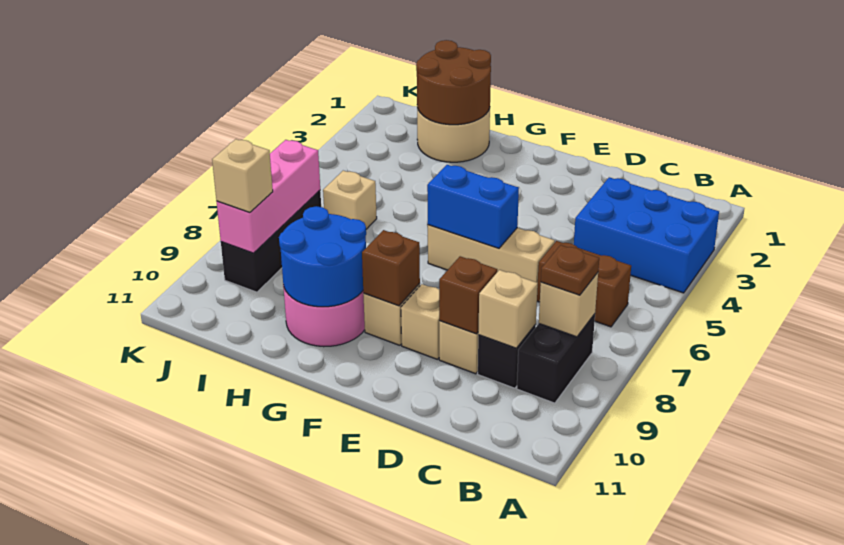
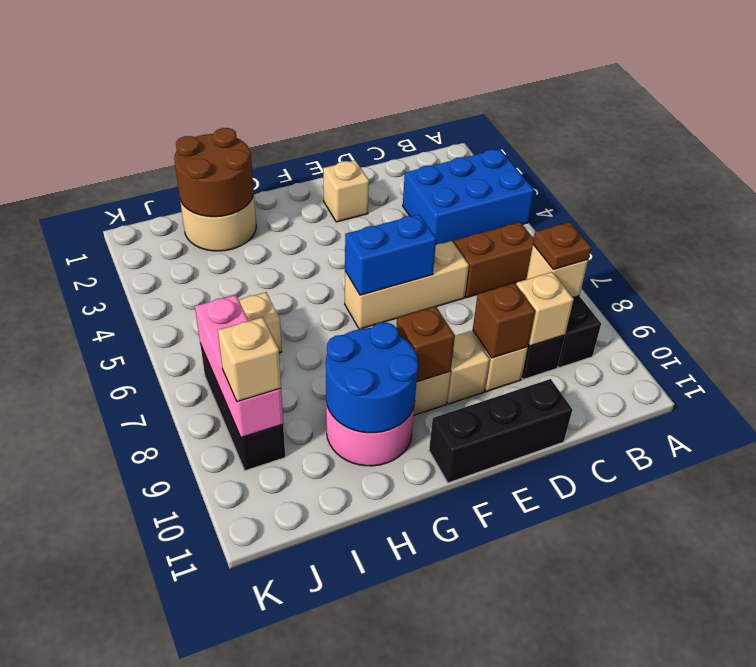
none -> black 1x3 brick [429,379,572,483]
none -> tan 1x1 brick [323,160,369,222]

